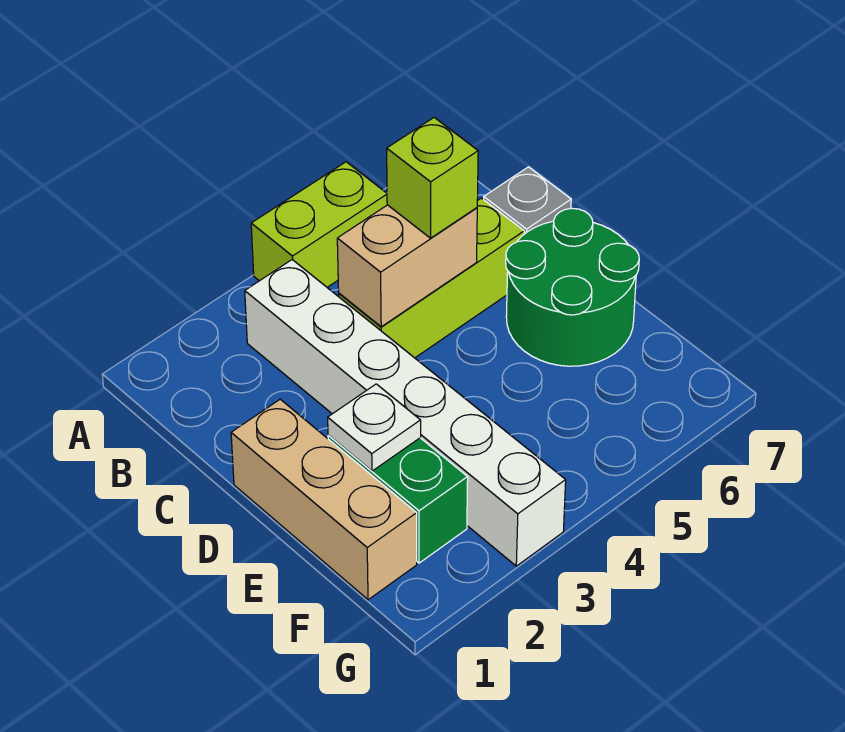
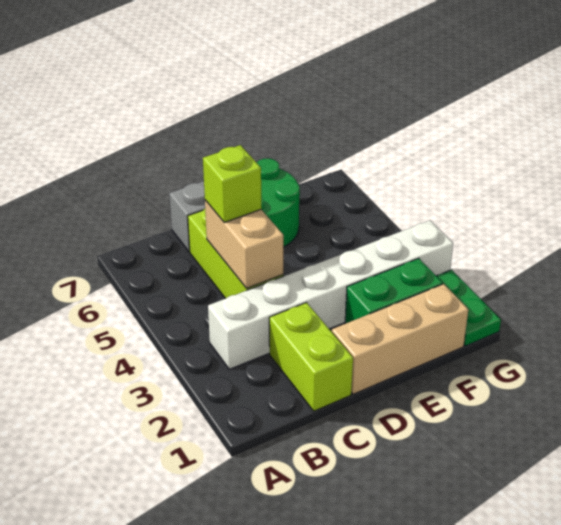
lime 1x2 brick [251,162,387,287] -> lime 1x2 brick moved to [269,303,353,411]
white 1x1 plate [328,384,421,471] -> none
none -> green 1x2 plate [437,270,501,346]

